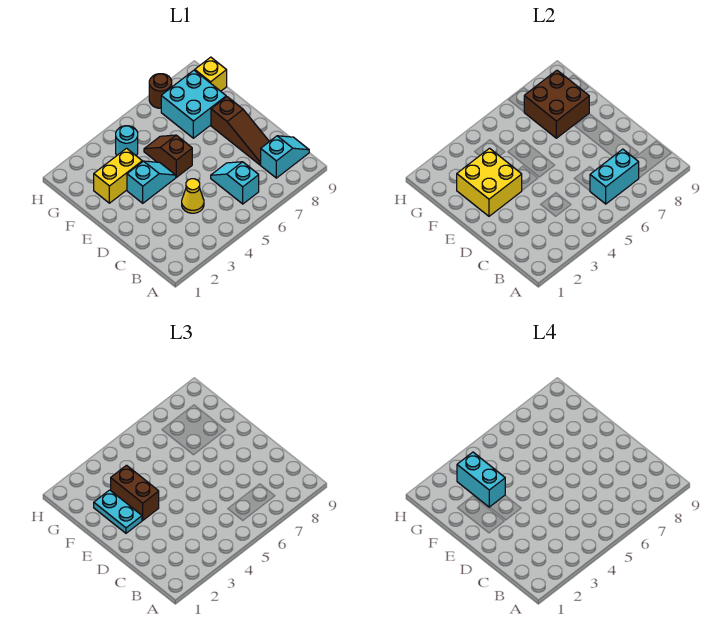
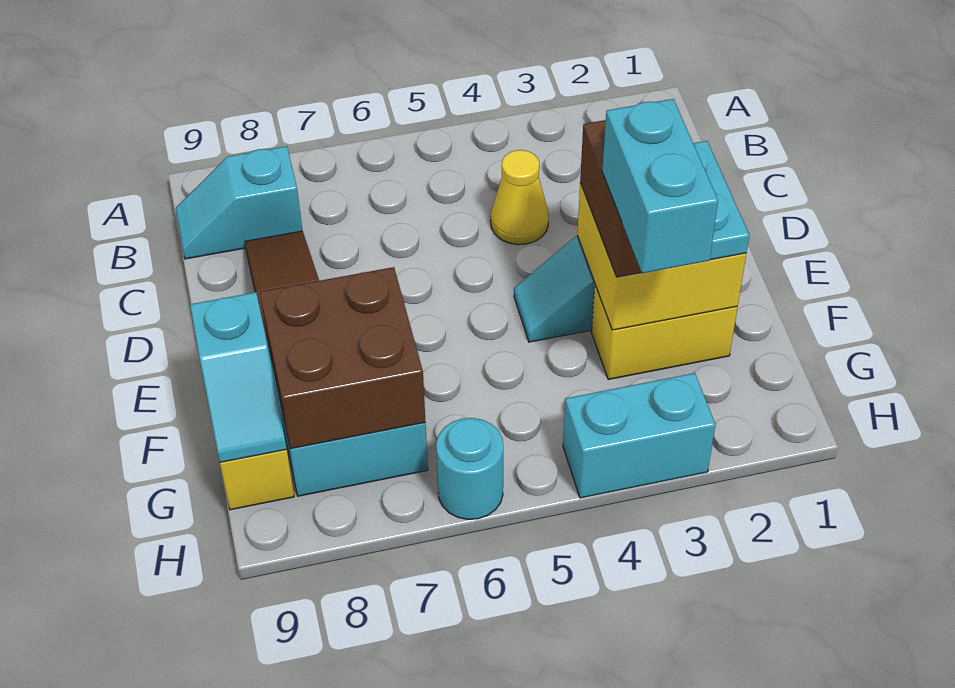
cyan 1x2 slope [211,162,259,204] -> cyan 1x2 slope moved to [190,292,287,462]
cyan 1x2 brick [590,149,639,204] -> cyan 1x2 brick moved to [563,373,715,498]
brown 1x2 slope [144,135,192,177] -> none
cyan 1x1 round brick [116,126,138,156] -> cyan 1x1 round brick moved to [436,418,503,519]
brown 1x1 round brick [149,74,172,108] -> none

